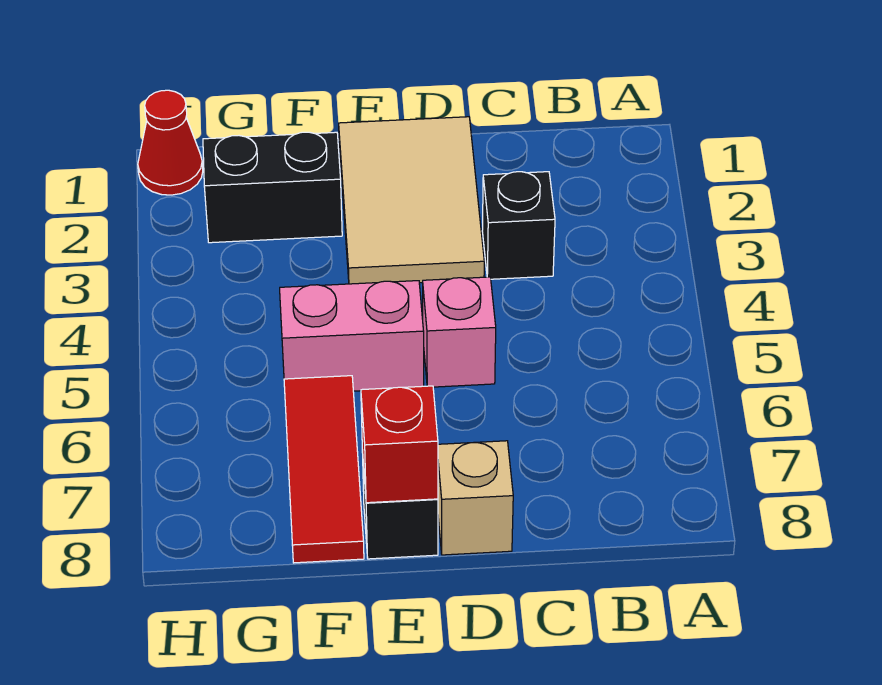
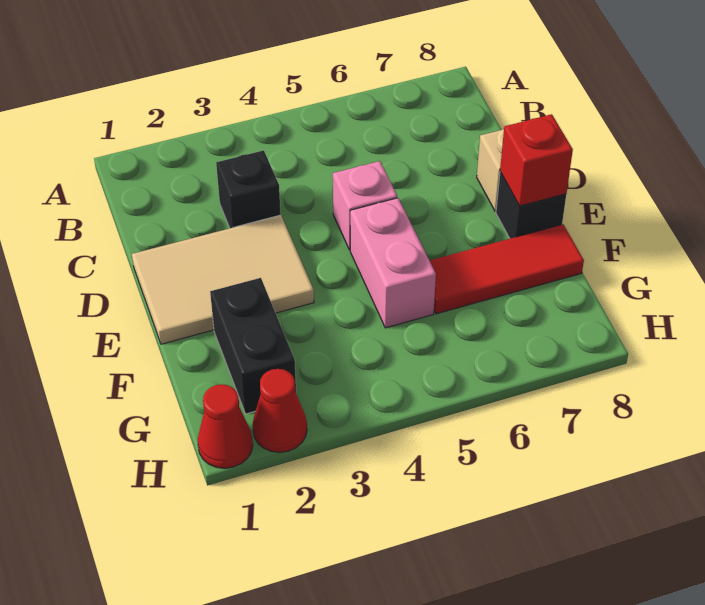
none -> red 1x1 cone [253,369,307,452]

